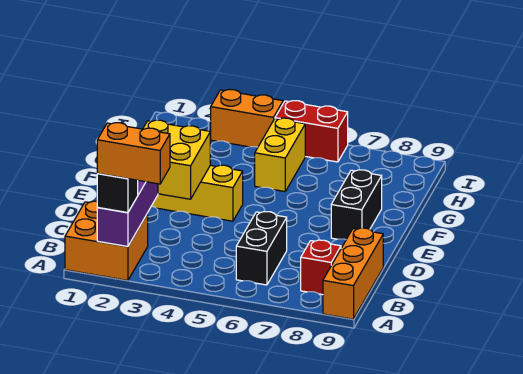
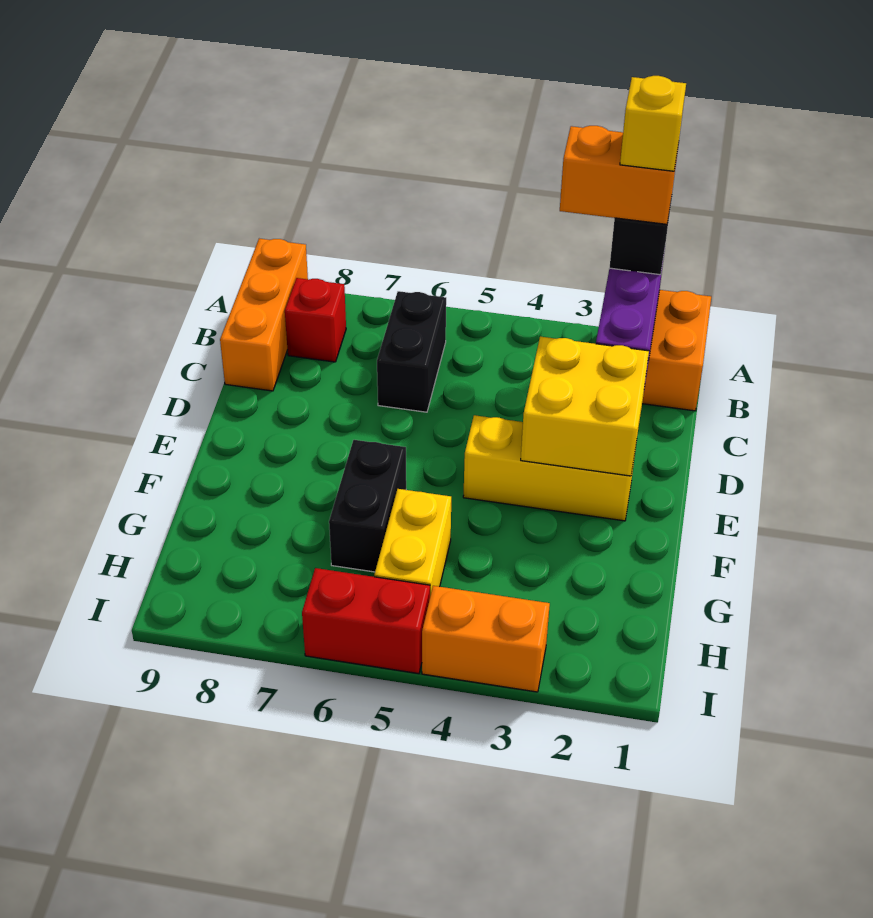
none -> yellow 1x1 brick [620,76,686,171]
black 1x2 brick [331,170,382,240] -> black 1x2 brick moved to [329,440,406,572]

